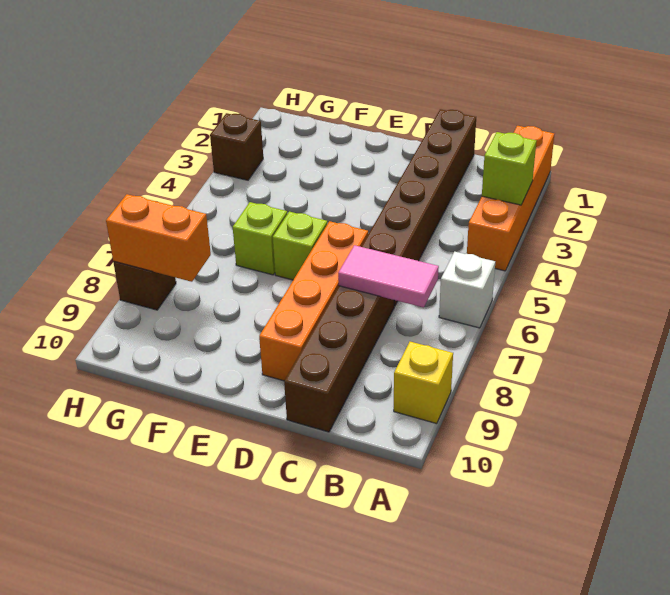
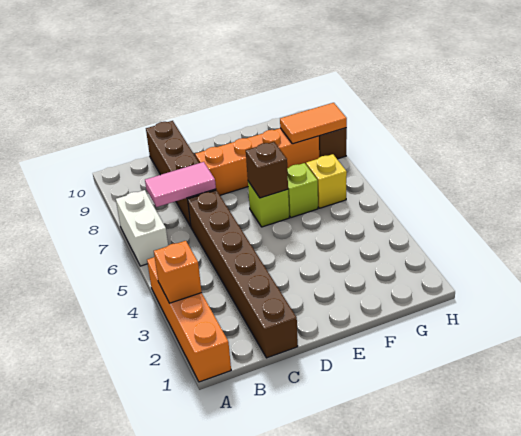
lime 1x1 brick [482,132,536,205] -> orange 1x1 brick [154,241,202,303]
white 1x1 brick [439,252,495,328] -> white 1x2 brick [116,190,168,266]
yellow 1x1 brick [394,342,453,424] -> yellow 1x1 brick moved to [306,154,347,208]
orange 1x4 brick [259,221,368,381] -> orange 1x4 brick turned to [195,128,319,195]
orange 1x2 brick [106,194,211,282] -> orange 1x2 tile [280,103,347,144]
brown 1x1 brick [210,113,263,180] -> brown 1x1 brick moved to [246,142,288,198]

